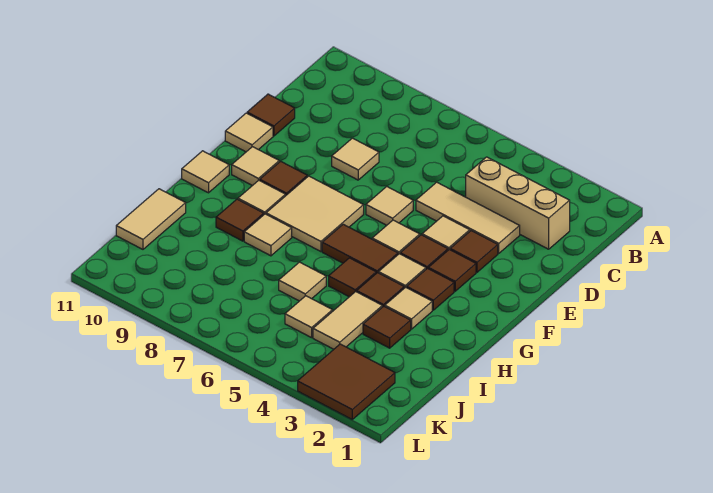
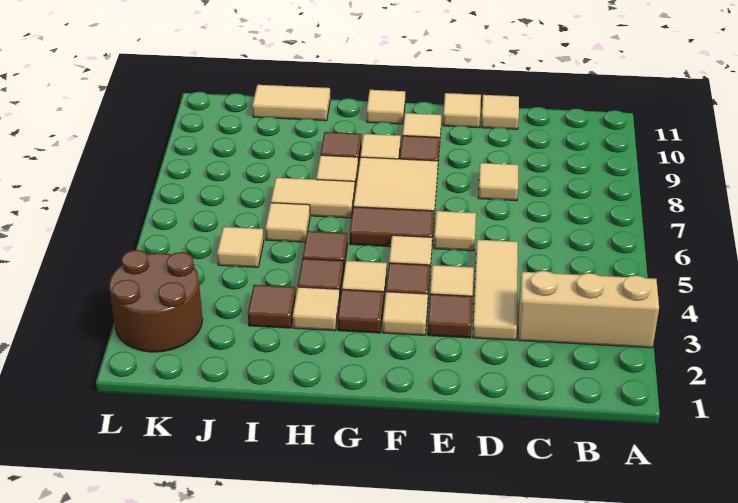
tan 1x3 brick [466,157,570,249] -> tan 1x3 brick turned to [518,271,659,348]
brown 1x1 tile [247,94,295,136] -> tan 1x1 tile [481,95,519,129]
brown 1x1 tile [428,250,476,291] -> tan 1x1 tile [383,292,428,335]
brown 1x2 tile [322,224,398,273] -> brown 1x2 tile turned to [350,207,434,247]
tan 1x2 tile [313,292,382,349] -> tan 1x2 tile moved to [271,178,355,218]
brown 2x2 tile [298,344,395,419] -> brown 2x2 round brick [109,250,203,352]

